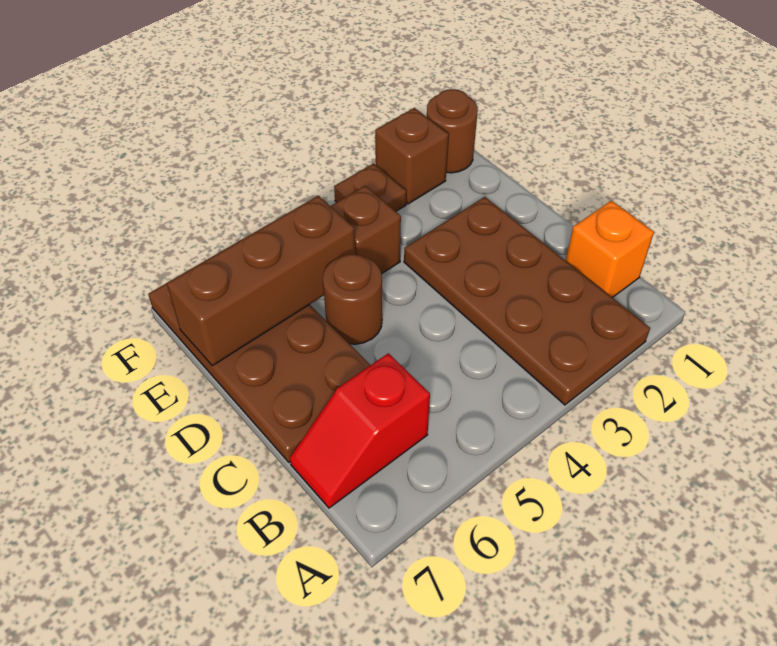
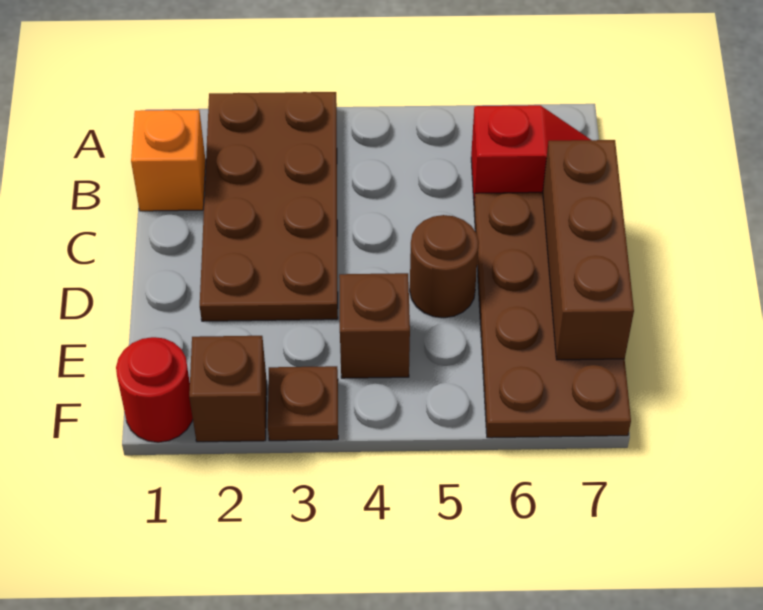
brown 1x3 brick [167,196,355,366] -> brown 1x3 brick turned to [543,140,634,360]
brown 1x1 round brick [427,89,478,173] -> red 1x1 round brick [116,337,193,442]

